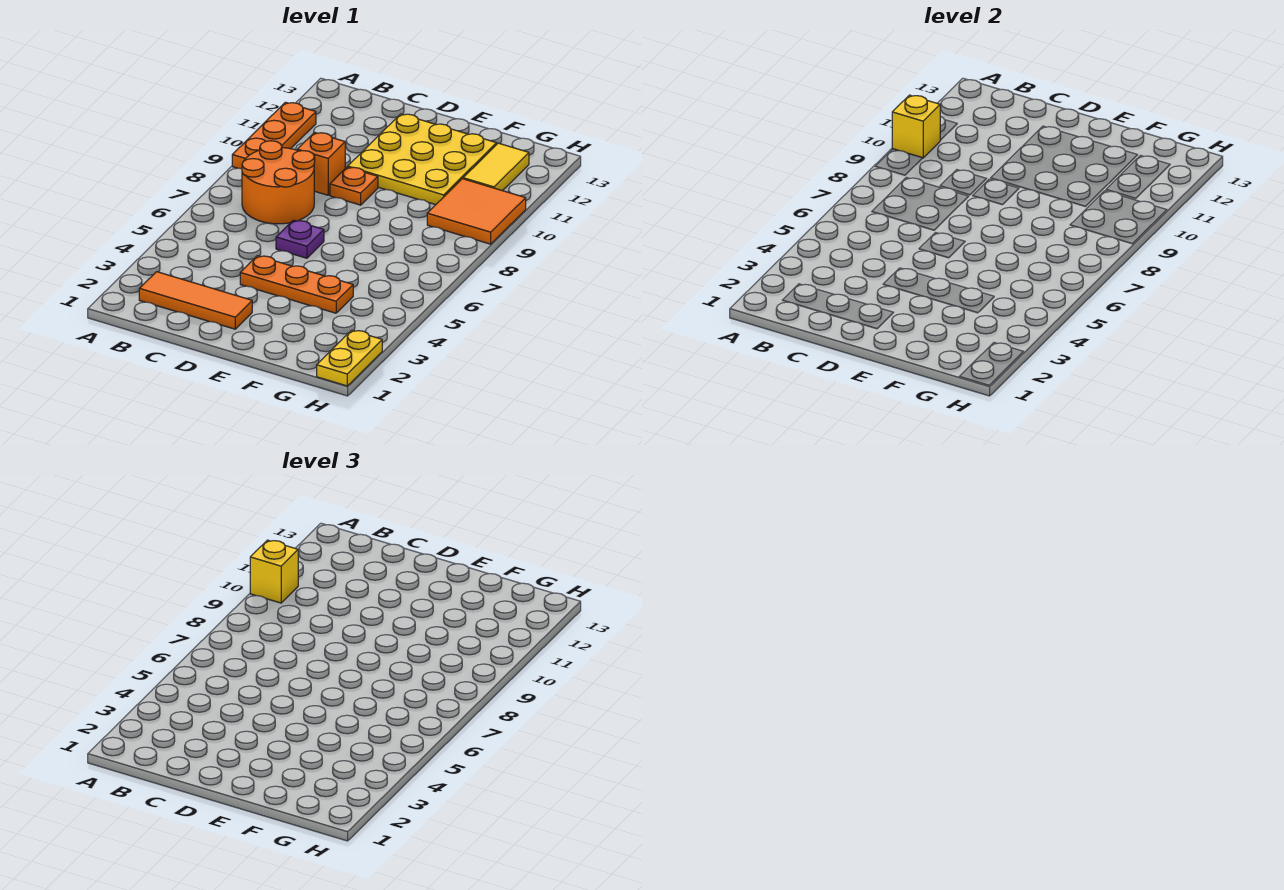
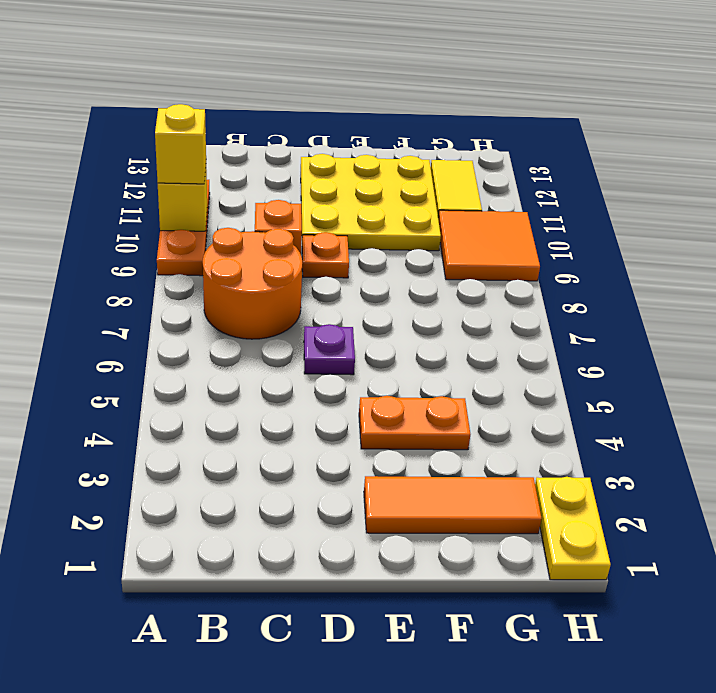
orange 1x3 tile [139,272,252,329] -> orange 1x3 tile moved to [364,476,542,534]
orange 1x3 plate [240,256,353,313] -> orange 1x2 plate [359,396,470,450]

